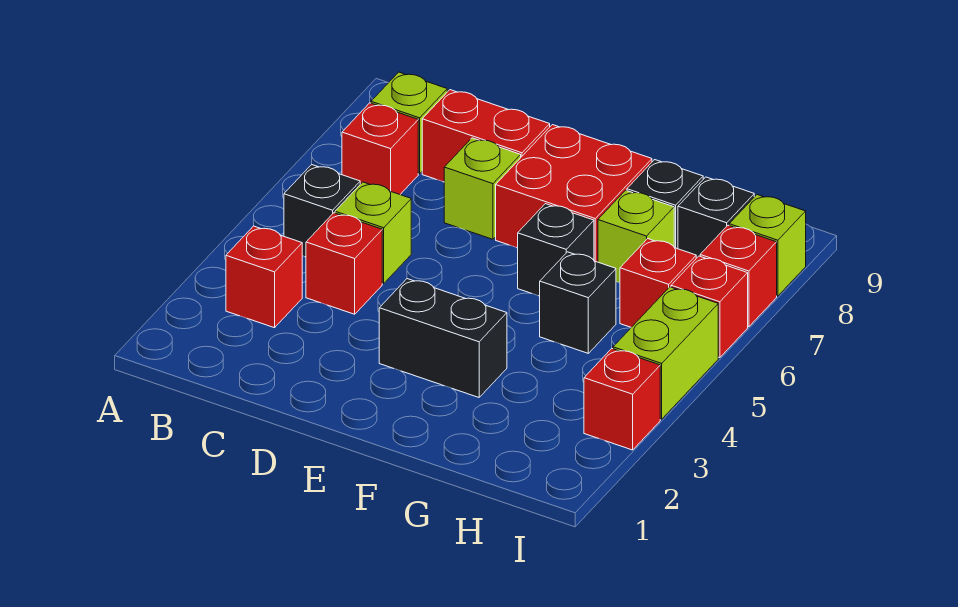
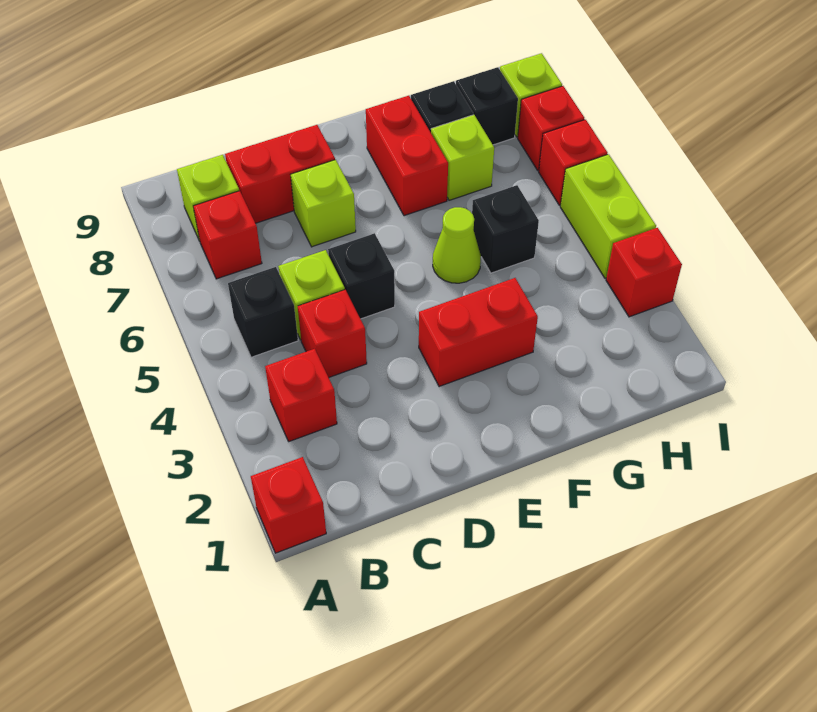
black 1x2 brick [379,279,507,397] -> red 1x2 brick [419,278,538,387]
red 2x2 brick [496,125,652,262] -> red 1x2 brick [366,96,448,216]
none -> lime 1x1 cone [433,207,481,283]
black 1x1 brick [518,204,594,296] -> black 1x1 brick moved to [328,233,395,319]
red 1x1 brick [620,239,696,327] -> red 1x1 brick moved to [251,457,326,553]

